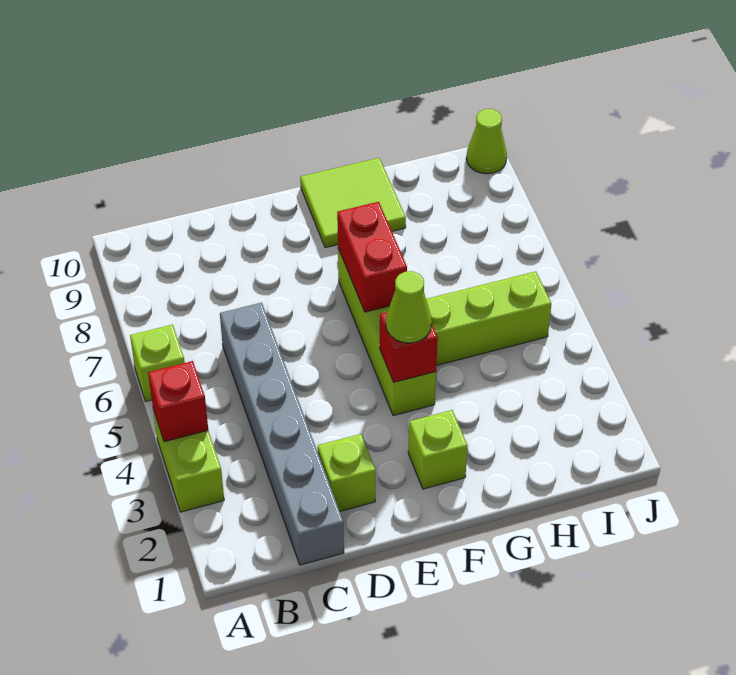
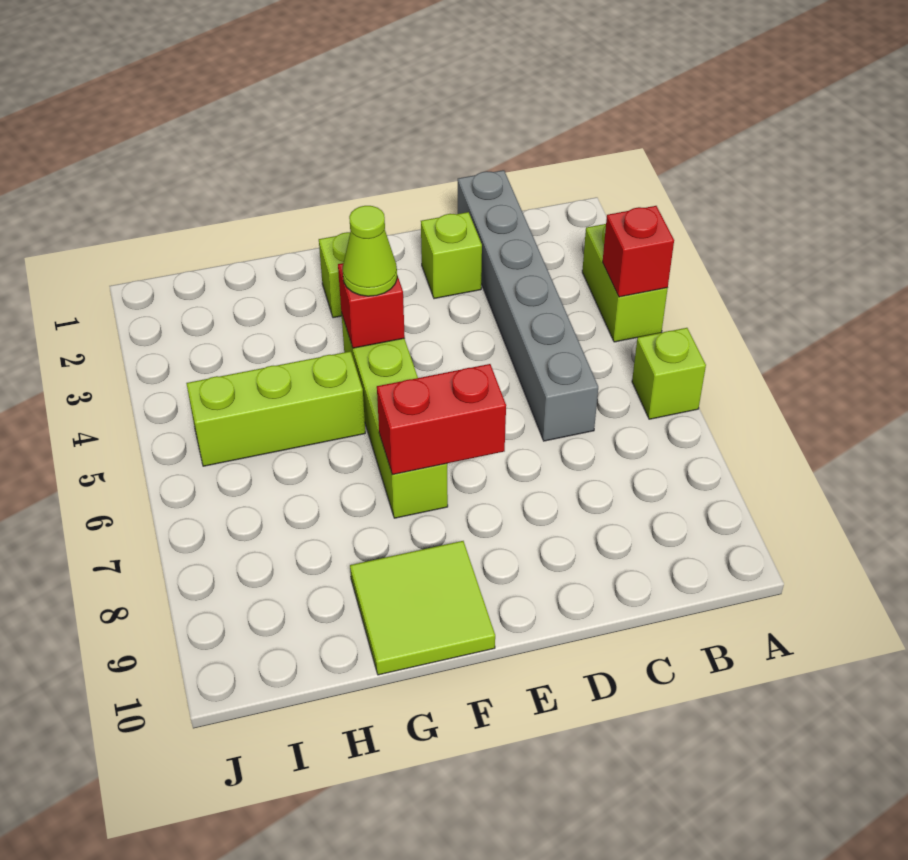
red 1x2 brick [337,202,407,312] -> red 1x2 brick turned to [377,364,506,475]
lime 1x1 cone [467,109,507,174] -> none

